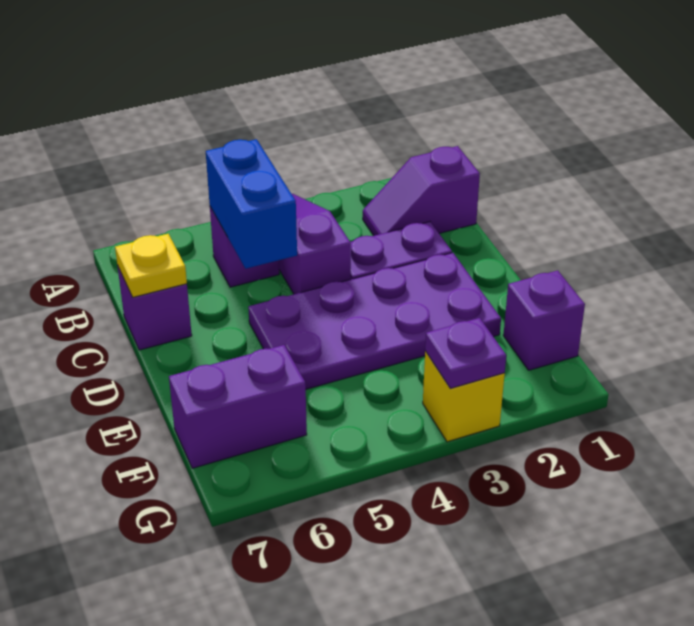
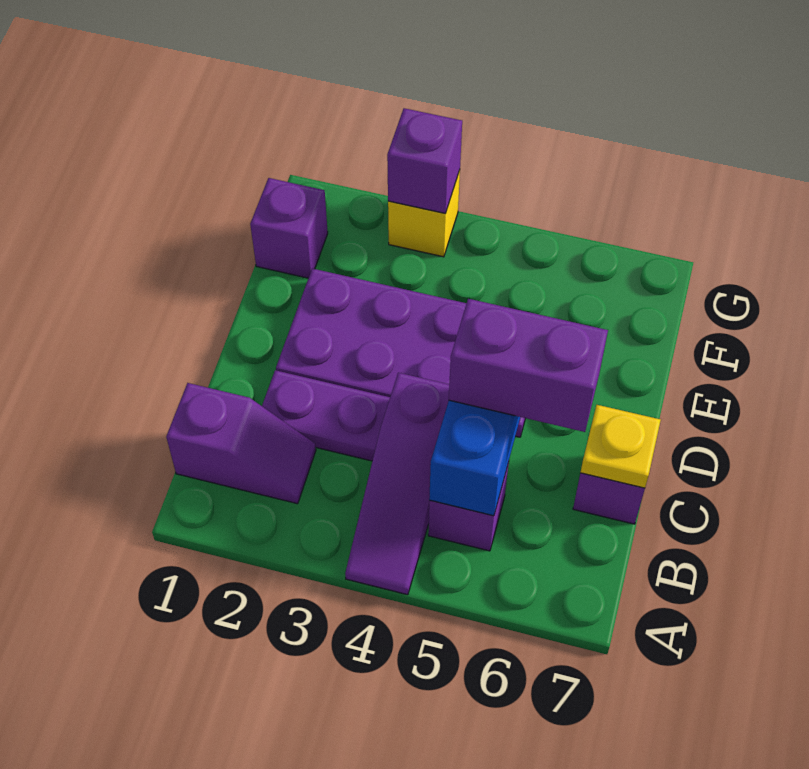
purple 1x2 brick [169,345,307,468] -> purple 1x2 brick moved to [449,299,608,432]
purple 1x1 plate [425,318,506,389] -> purple 1x1 brick [387,108,462,214]

